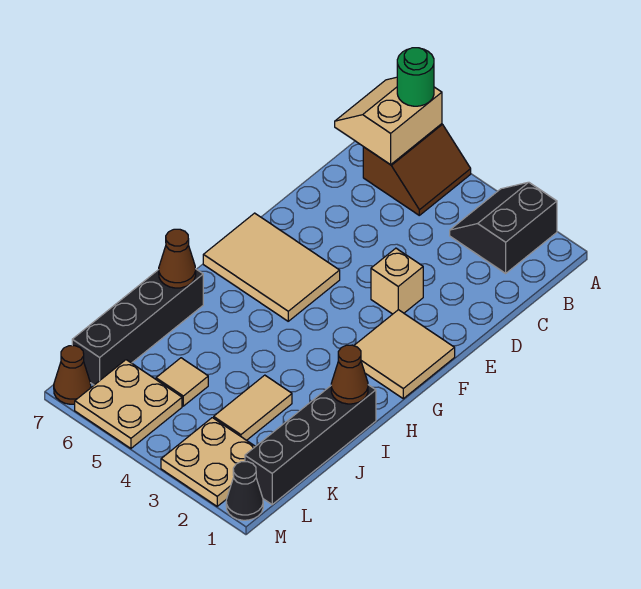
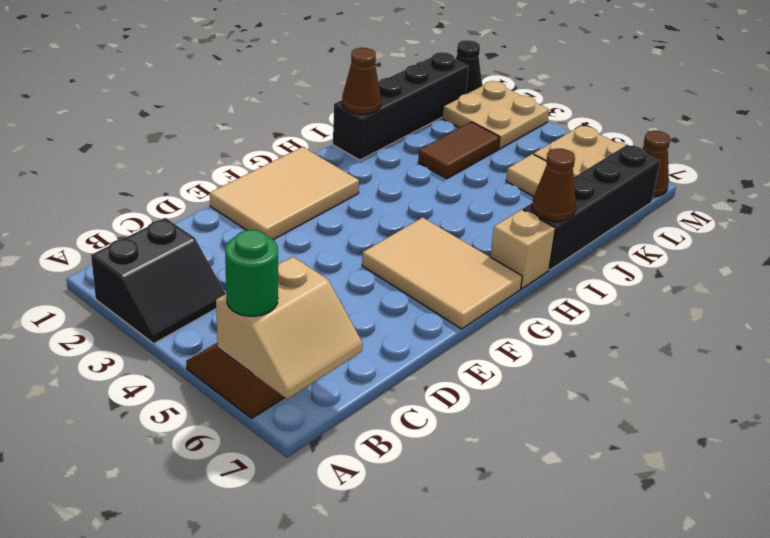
tan 1x1 brick [371,248,423,314] -> tan 1x1 brick moved to [490,209,555,289]
tan 2x2 tile [354,310,455,399] -> tan 2x3 tile [210,147,359,240]
tan 1x2 tile [214,375,292,440] -> brown 1x2 tile [418,122,500,179]

